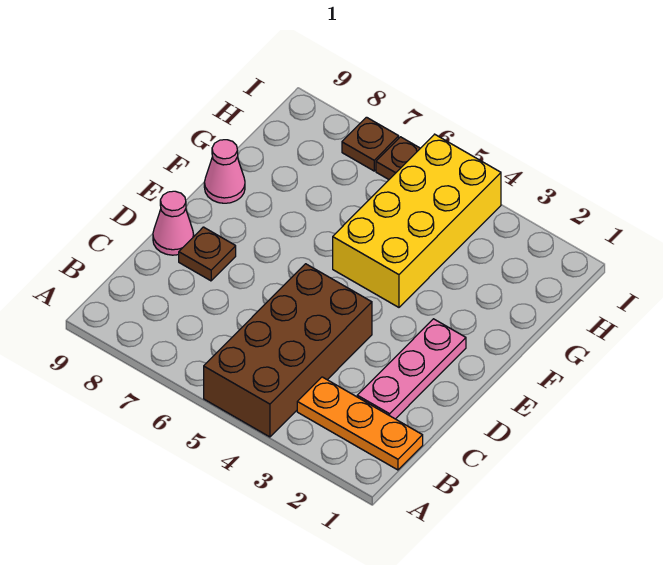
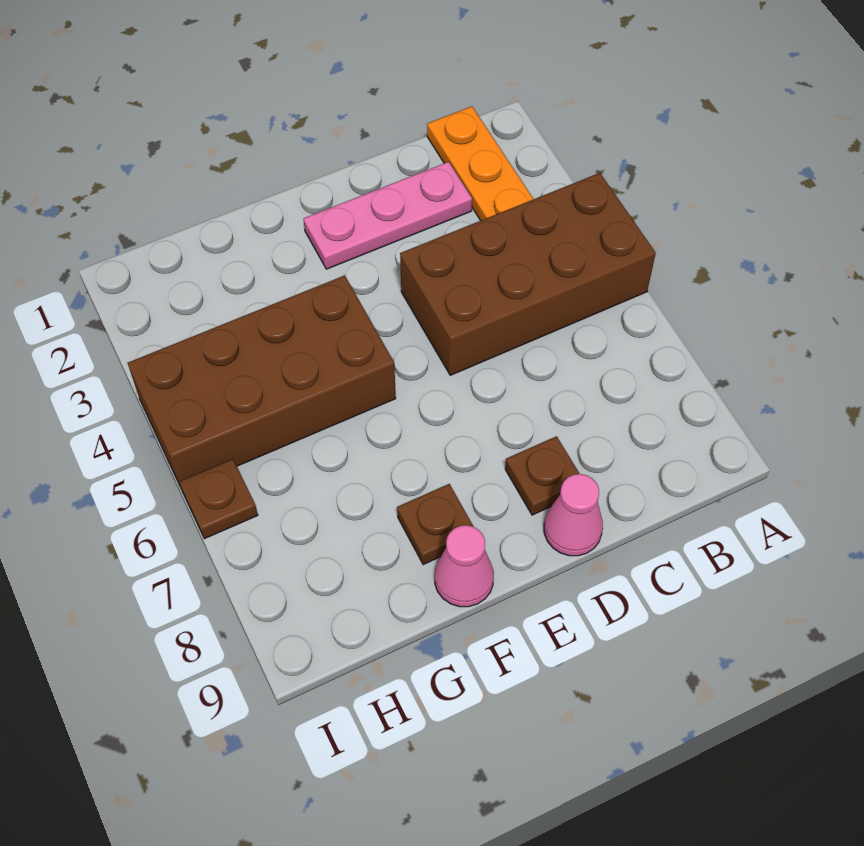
yellow 2x4 brick [333,134,501,307] -> brown 2x4 brick [128,275,396,487]
brown 1x1 plate [342,117,399,171] -> brown 1x1 plate moved to [397,484,473,565]

